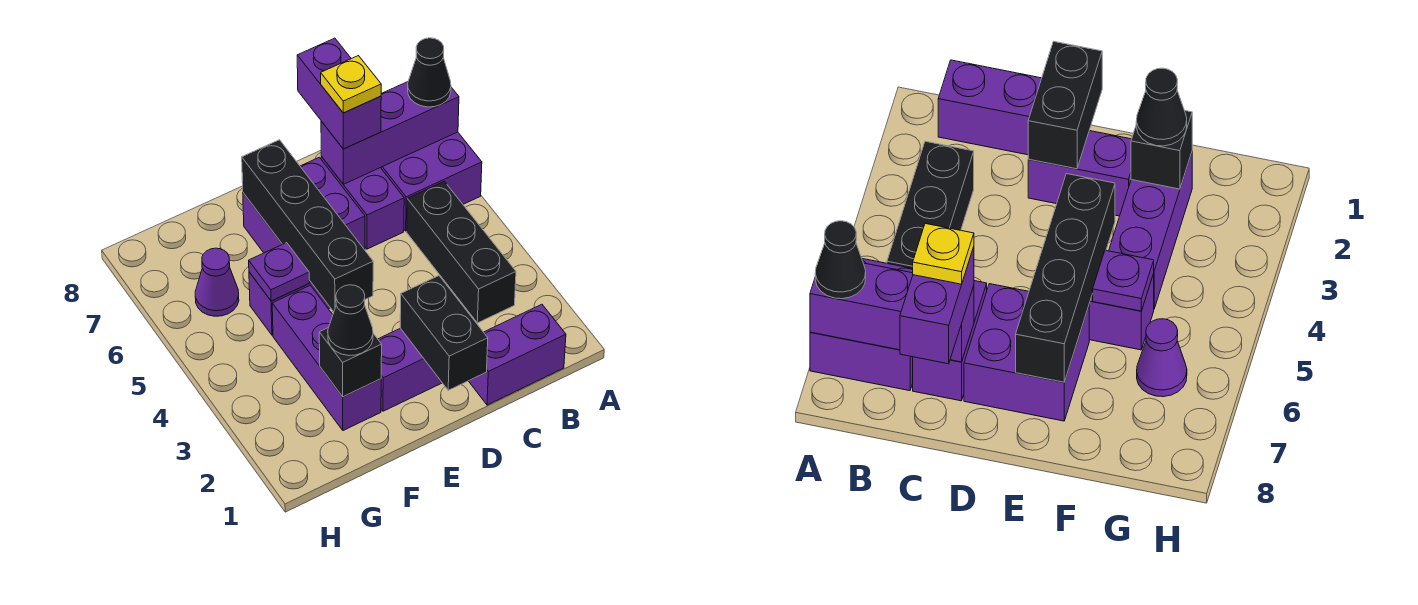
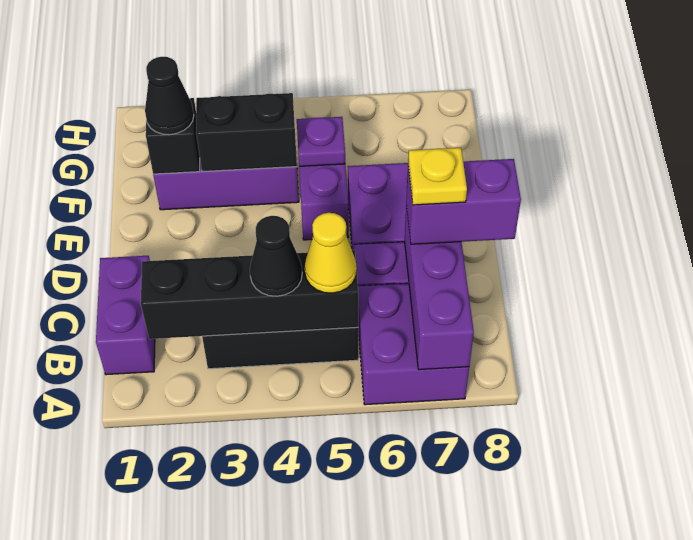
black 1x1 cone [408,38,451,107] -> black 1x1 cone moved to [250,216,302,296]
none -> yellow 1x1 cone [305,213,357,293]
black 1x2 brick [400,276,488,390] -> black 1x2 brick moved to [196,93,297,172]
purple 1x2 brick [378,328,442,411] -> none
black 1x4 brick [242,140,373,312] -> black 1x4 brick moved to [141,250,358,339]
purple 1x1 cone [195,248,239,316] -> none

